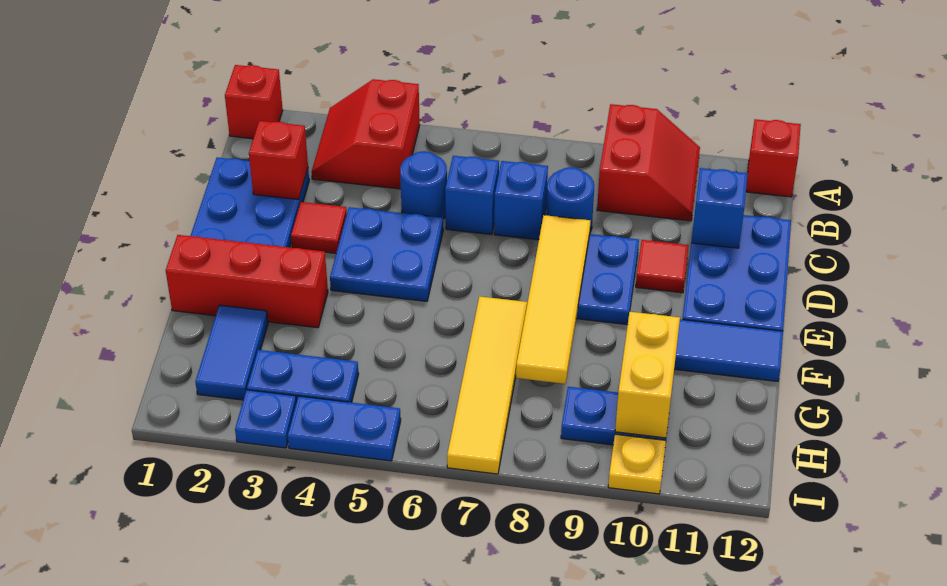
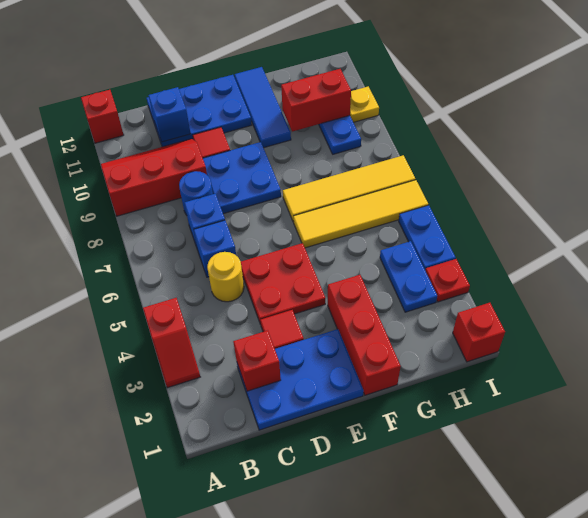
red 1x1 brick [225,65,283,139] -> red 1x1 brick moved to [453,303,505,362]
red 2x2 slope [312,79,420,189] -> red 1x2 slope [143,298,200,388]
red 2x2 slope [597,104,700,221] -> red 2x3 slope [101,139,207,216]
blue 1x1 round brick [400,151,447,219] -> yellow 1x1 round brick [207,252,244,302]
blue 2x2 plate [330,207,443,301] -> red 2x2 plate [241,243,325,324]
yellow 1x4 tile [516,215,590,384] -> yellow 1x4 tile moved to [293,180,428,248]
blue 1x2 tile [195,305,268,400] -> none
yellow 1x2 brick [615,312,680,438] -> red 1x2 brick [281,69,351,132]
blue 1x1 plate [235,390,296,448] -> red 1x1 plate [425,259,470,302]

